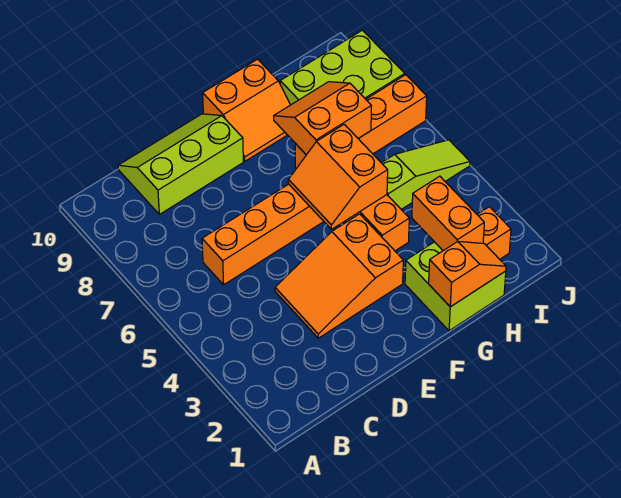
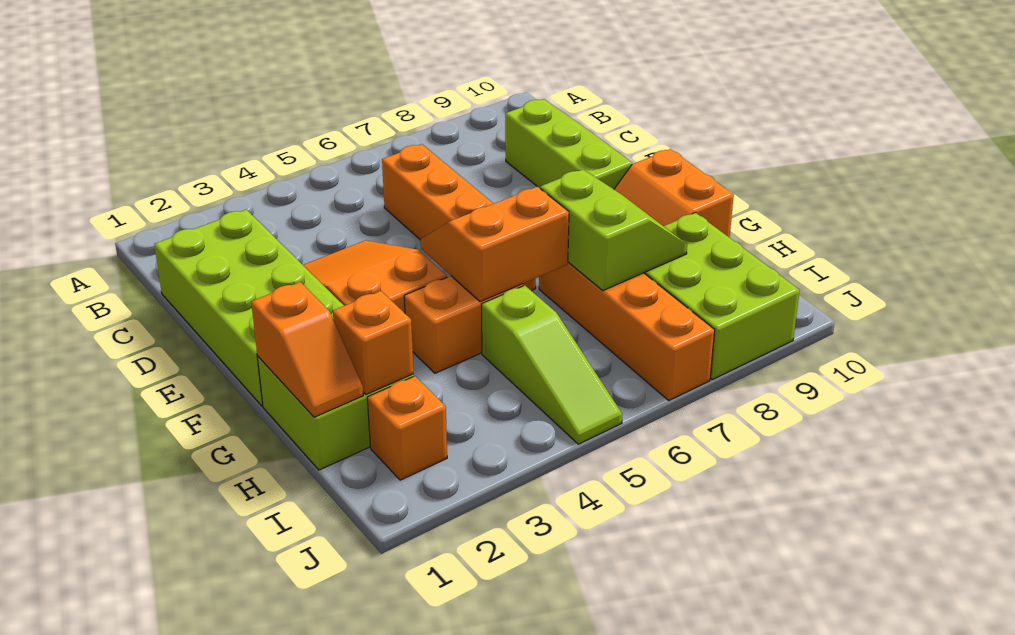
none -> lime 2x4 brick [154,210,344,406]
orange 2x2 slope [274,82,371,155] -> lime 2x2 slope [540,169,687,290]
orange 1x2 brick [412,176,484,251] -> orange 1x1 brick [333,291,414,394]

